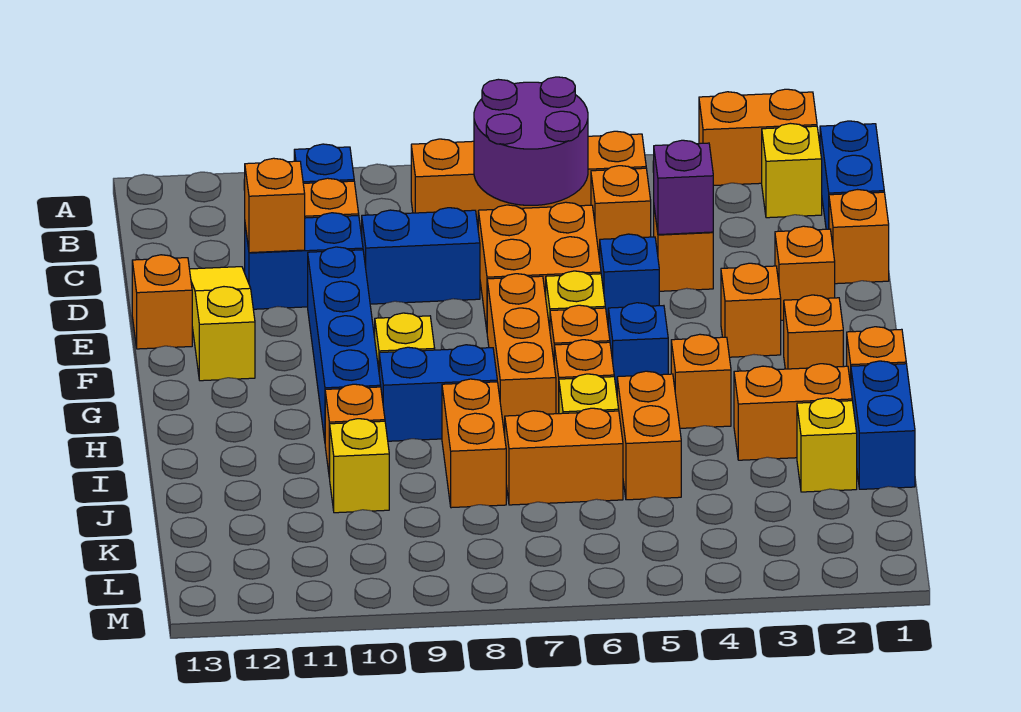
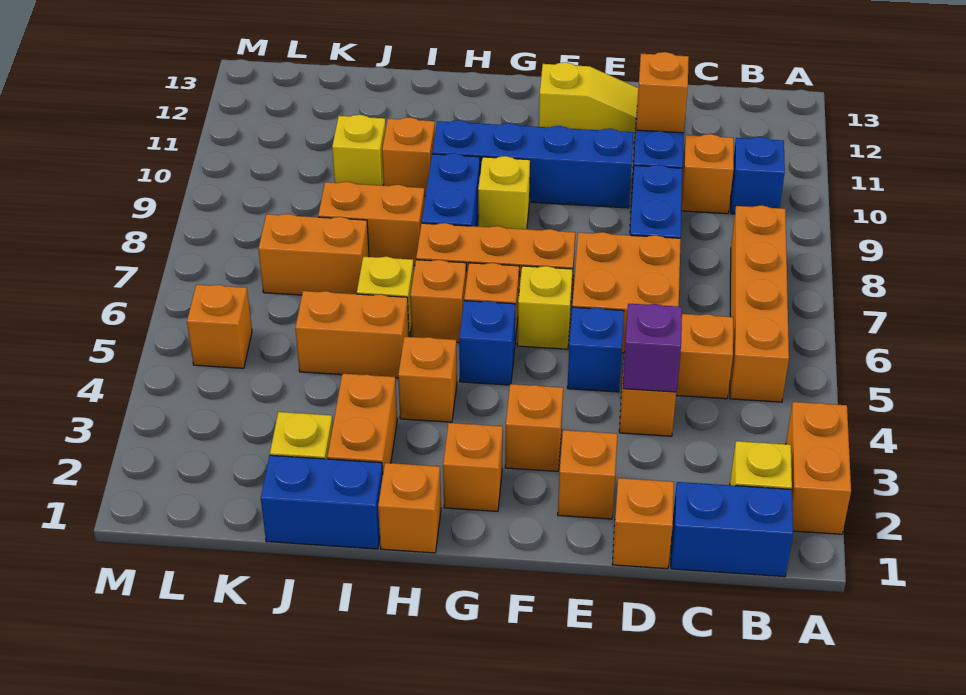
purple 2x2 round brick [474,77,588,205] -> none
orange 1x1 brick [132,255,192,349] -> orange 1x1 brick moved to [187,284,252,368]
orange 1x2 brick [505,408,623,505] -> orange 1x2 brick turned to [259,214,369,295]

